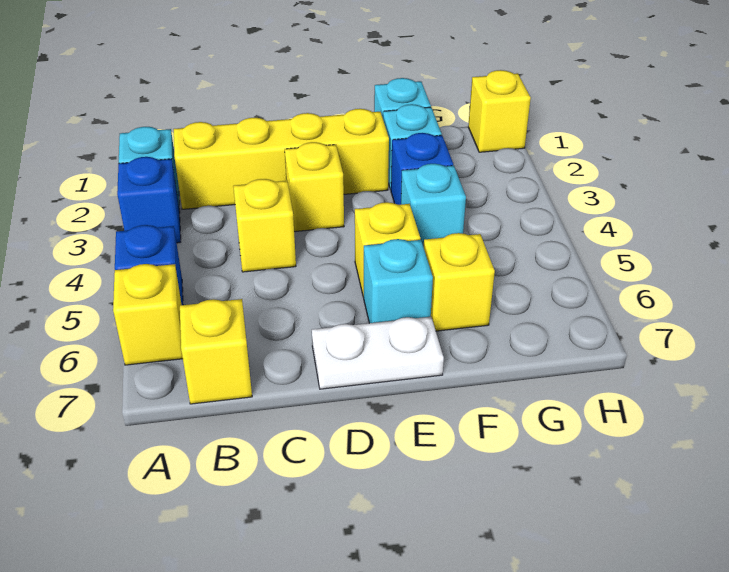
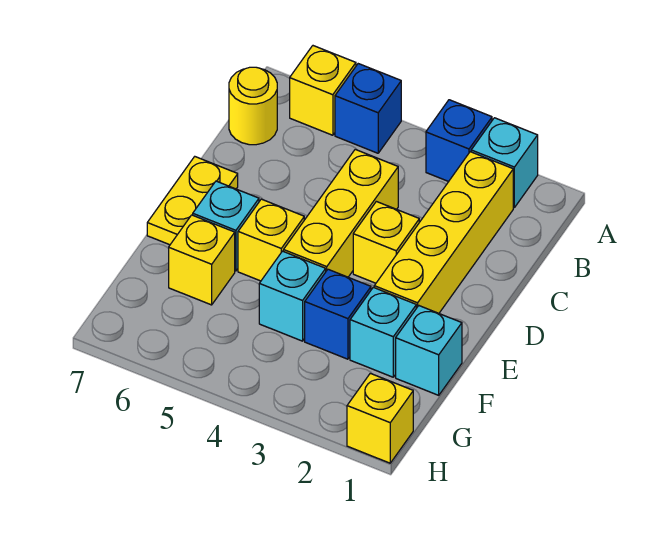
yellow 1x1 brick [180,299,252,404] -> yellow 1x1 round brick [229,67,277,145]
yellow 1x1 brick [233,179,296,272] -> yellow 1x3 brick [284,149,398,277]
white 1x2 plate [312,317,444,389] -> yellow 1x2 plate [147,157,238,245]

